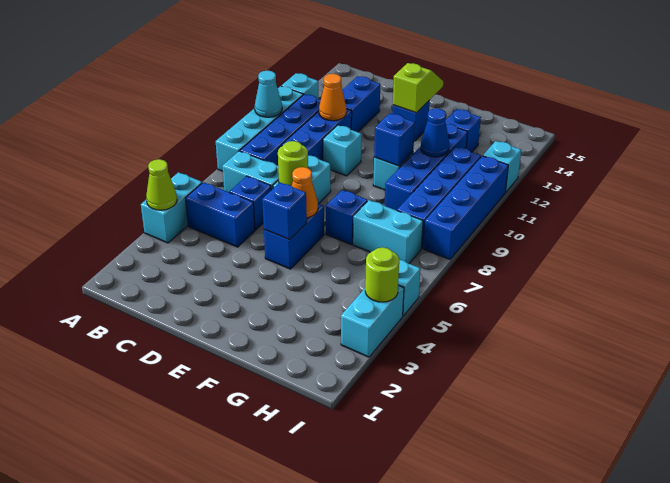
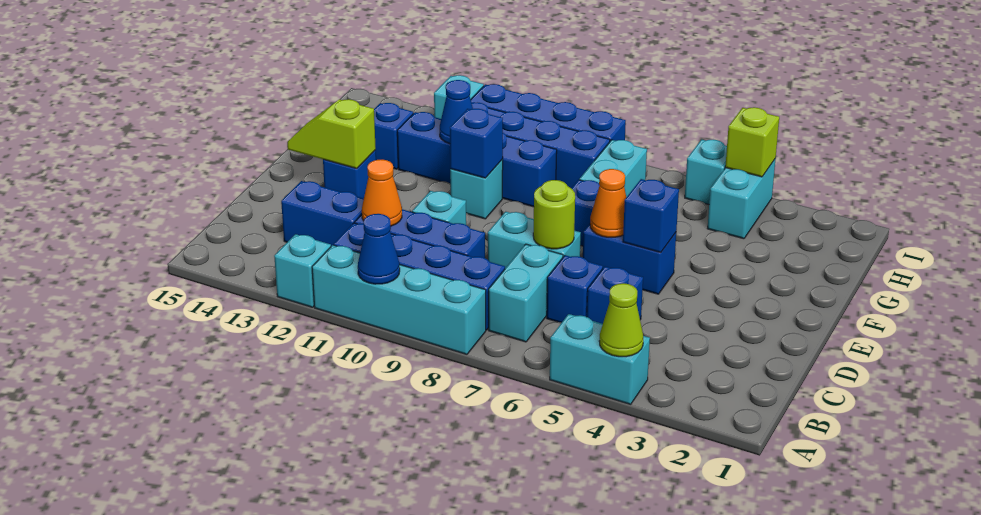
cyan 1x1 cone [255,71,282,117] -> blue 1x1 cone [358,214,400,284]
blue 1x2 brick [185,182,255,247] -> blue 1x1 brick [587,267,643,324]
cyan 1x2 brick [341,285,404,357] -> cyan 1x2 brick turned to [707,158,776,239]
lime 1x1 round brick [365,247,399,302] -> lime 1x1 brick [725,107,779,177]

